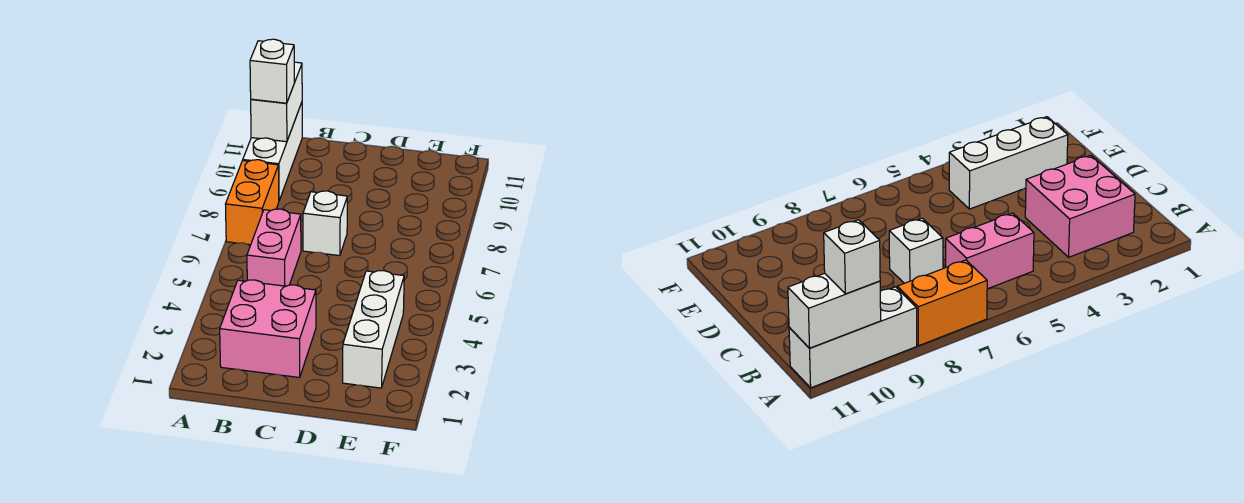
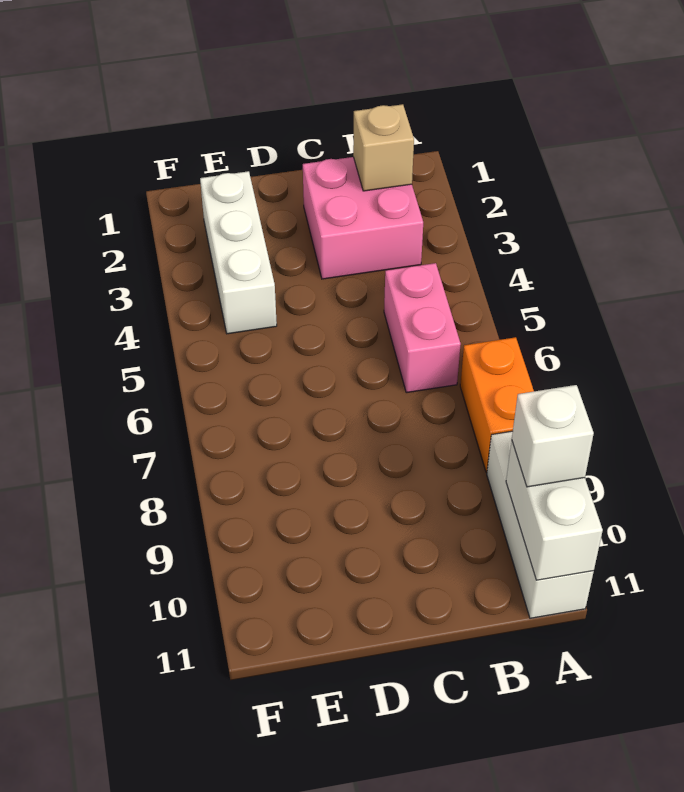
none -> tan 1x1 brick [353,104,414,191]
white 1x1 brick [303,191,347,256] -> none

